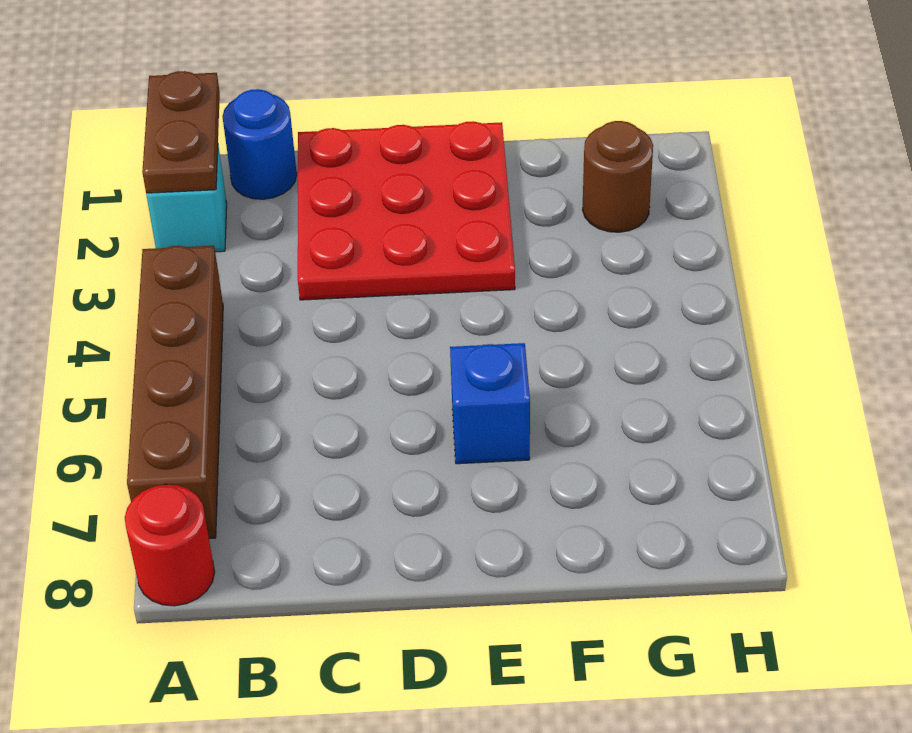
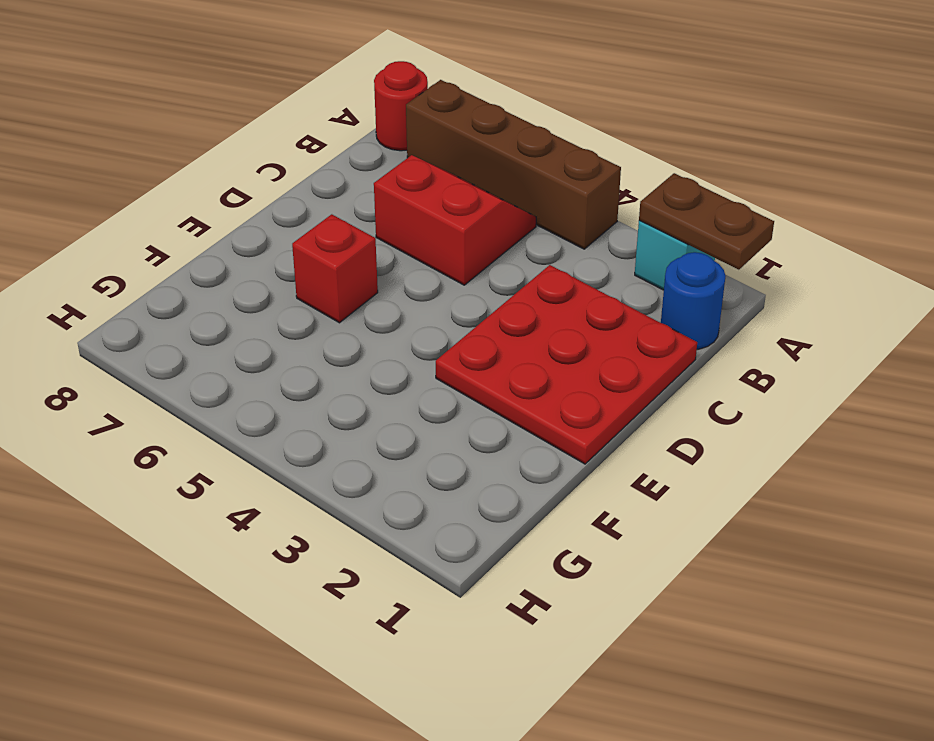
none -> red 2x2 slope [374,155,536,285]
blue 1x1 brick [450,343,530,464] -> red 1x1 brick [292,214,378,323]
brown 1x1 round brick [582,121,653,232] -> none

